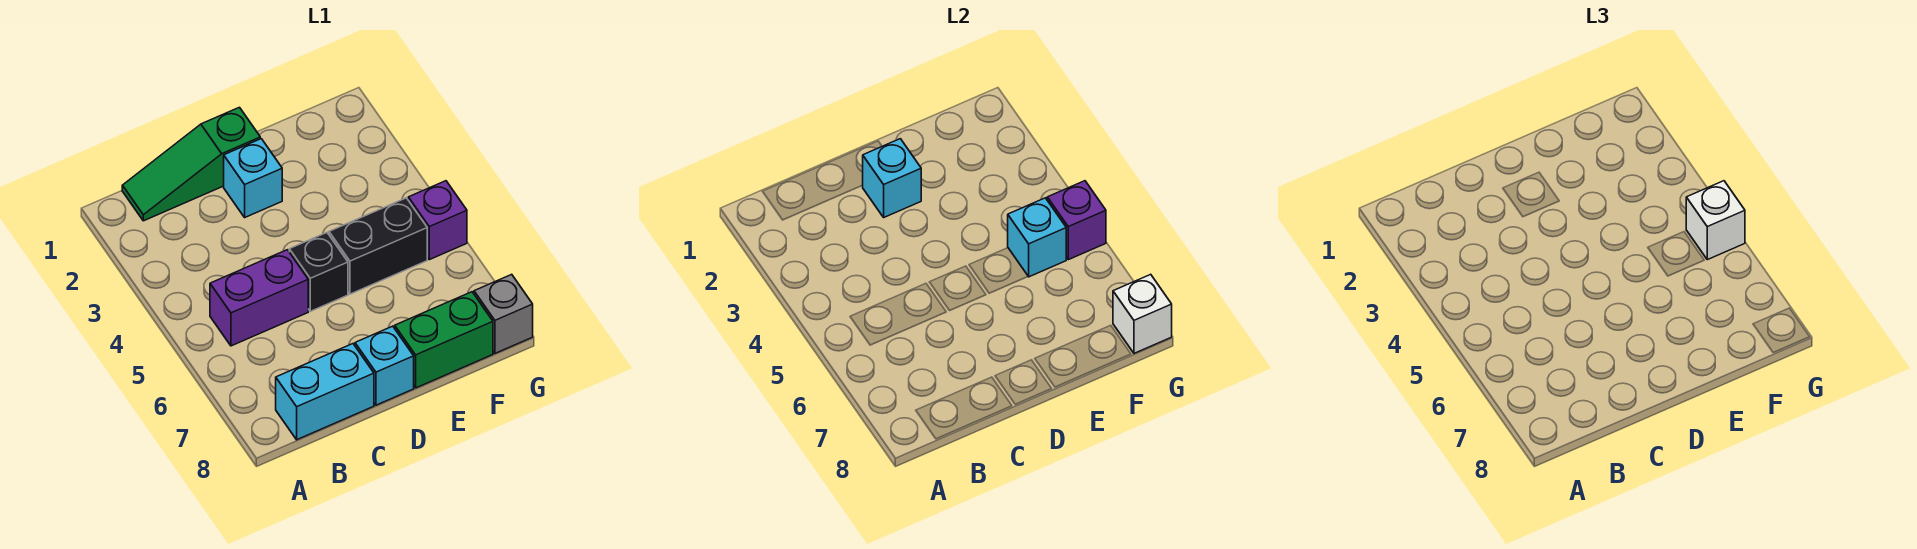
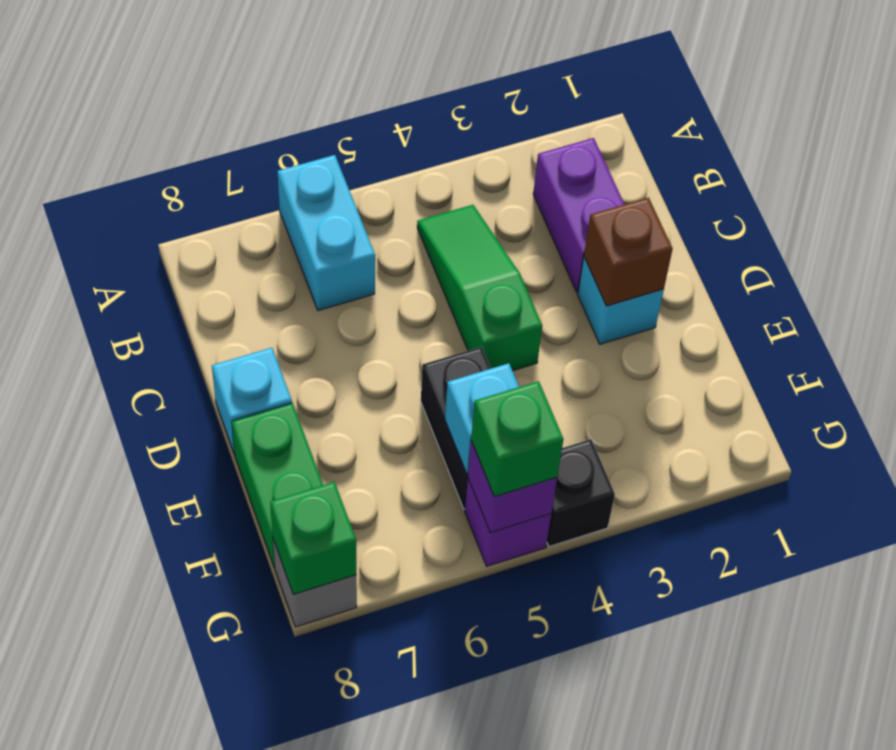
green 1x3 slope [122,107,260,221] -> green 1x3 slope moved to [417,205,542,371]
purple 1x2 brick [210,250,308,346] -> purple 1x2 brick moved to [533,138,624,292]
cyan 1x2 brick [276,344,374,440] -> cyan 1x2 brick moved to [278,155,375,311]
cyan 1x1 brick [862,139,921,217] -> brown 1x1 brick [584,198,673,306]
black 1x1 brick [289,233,348,311] -> black 1x1 brick moved to [547,439,615,547]
white 1x1 brick [1686,181,1745,260] -> green 1x1 brick [471,381,563,497]
white 1x1 brick [1113,274,1172,353] -> green 1x1 brick [270,482,356,594]

